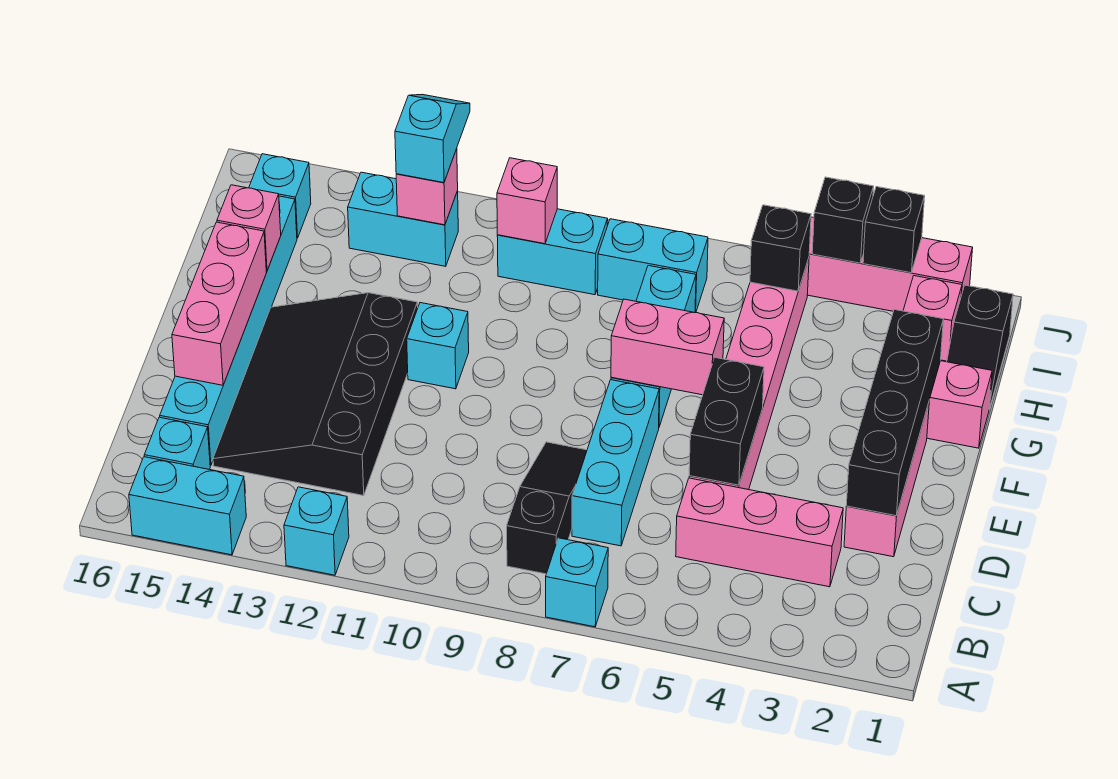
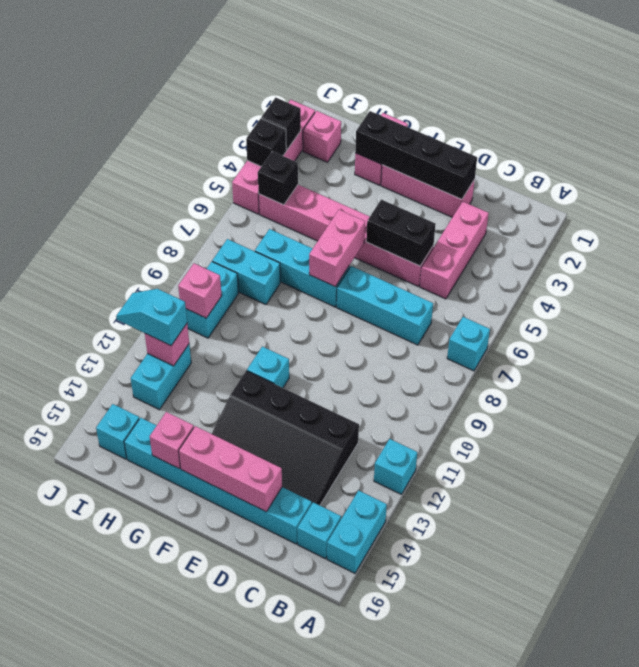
black 1x3 slope [507,442,587,574] -> none
black 1x2 slope [947,285,1013,409] -> none
cyan 1x2 brick [598,219,708,313] -> cyan 1x2 brick turned to [212,239,280,305]

